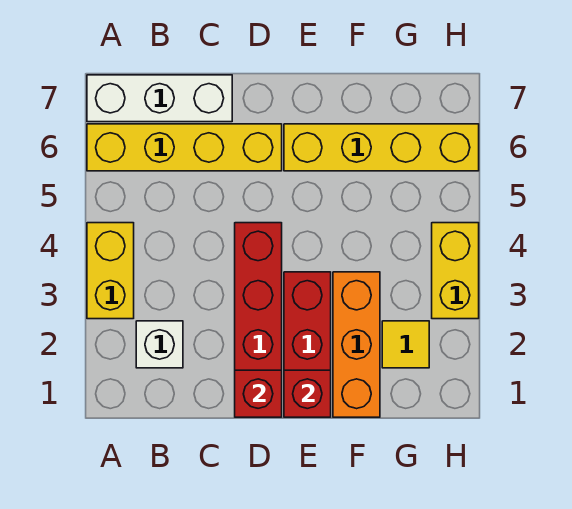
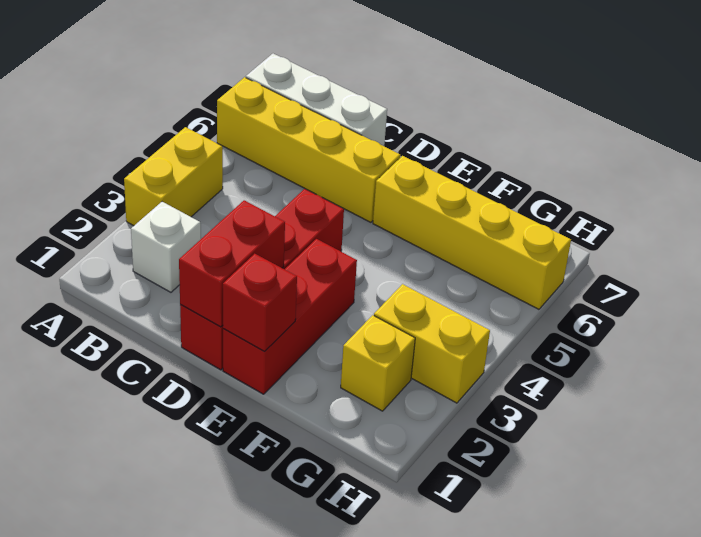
red 1x1 brick [235,370,282,417] -> red 1x2 brick [179,200,285,327]
orange 1x3 brick [333,272,380,417] -> none
yellow 1x1 tile [382,321,429,368] -> yellow 1x1 brick [341,315,415,411]
yellow 1x2 brick [432,223,479,319] -> yellow 1x2 brick turned to [374,284,490,403]

